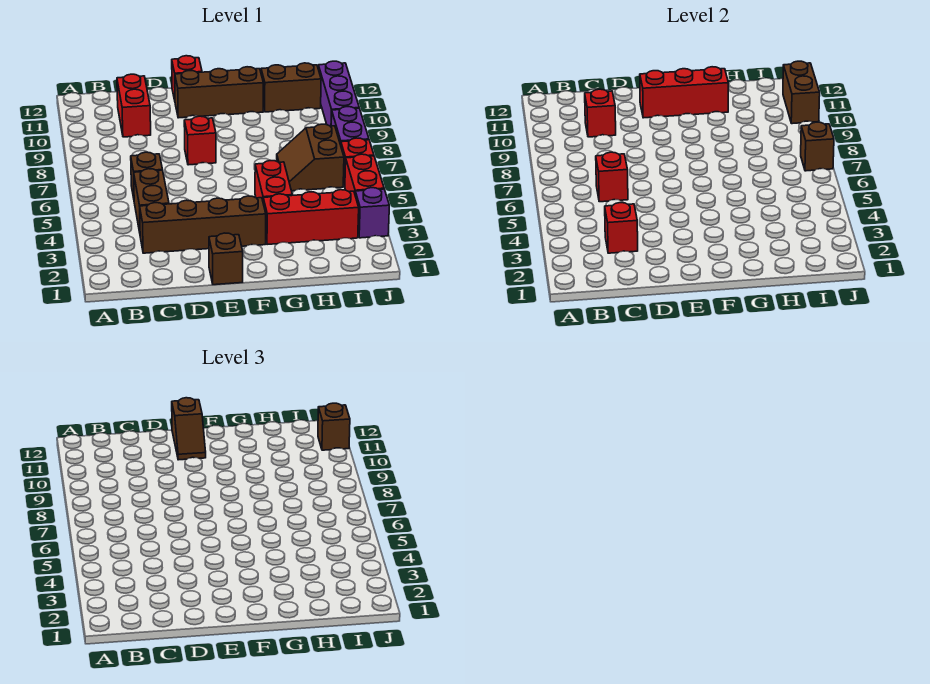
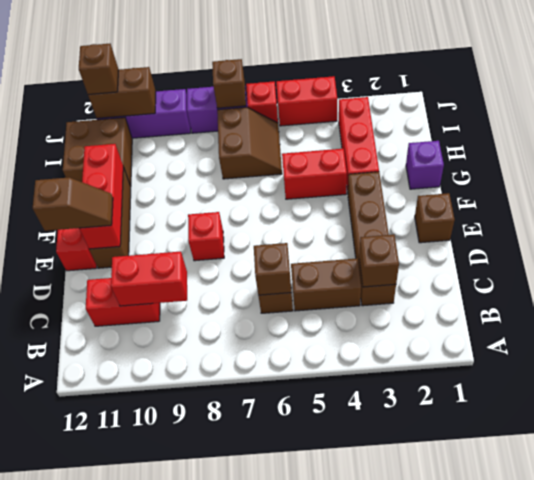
red 1x1 brick [605,203,638,253] -> brown 1x1 brick [359,234,399,287]
red 1x1 brick [596,152,628,202] -> brown 1x1 brick [254,243,291,295]
red 1x1 brick [585,89,616,137] -> red 1x2 brick [111,252,187,306]
brown 2x2 slope [277,124,344,191] -> brown 2x2 slope turned to [217,107,282,179]
brown 1x2 brick [261,63,321,112] -> brown 2x2 brick [63,117,132,186]
purple 1x1 brick [355,188,389,238] -> purple 1x1 brick moved to [406,141,444,189]

